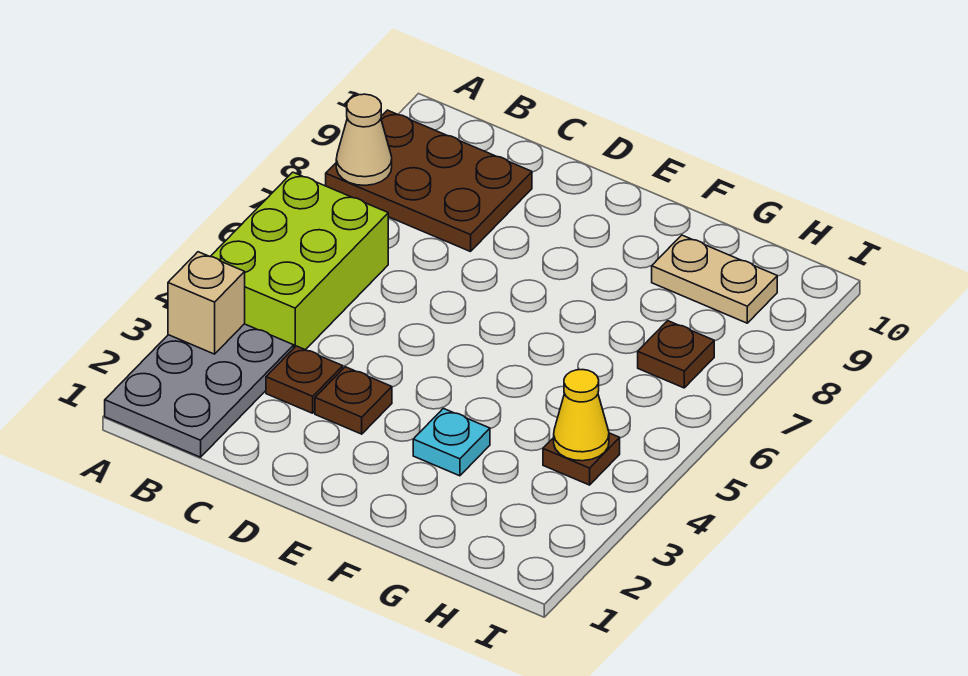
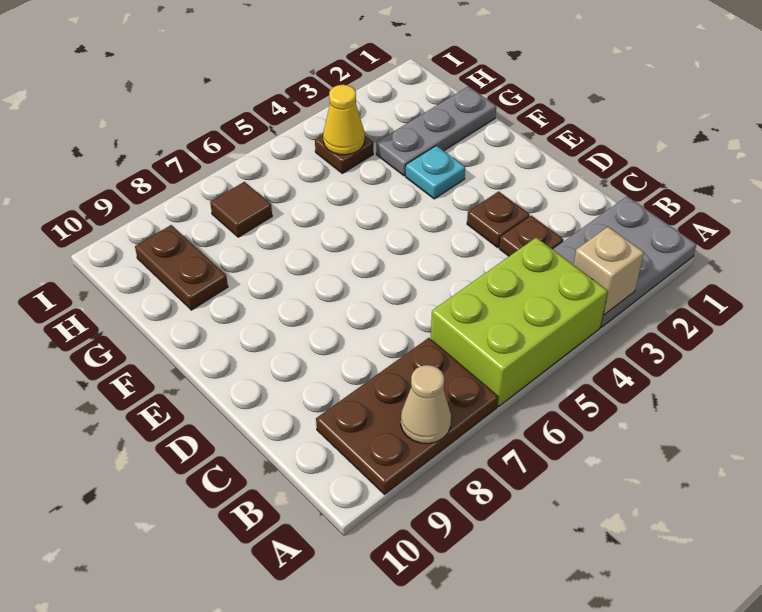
brown 2x3 plate [326,110,532,252] -> brown 2x3 plate turned to [316,338,498,494]
none -> grey 1x3 plate [376,87,496,176]
tan 1x2 plate [652,235,777,323] -> brown 1x2 plate [135,225,228,310]
brown 1x1 plate [638,321,714,388] -> brown 1x1 tile [210,182,272,237]

